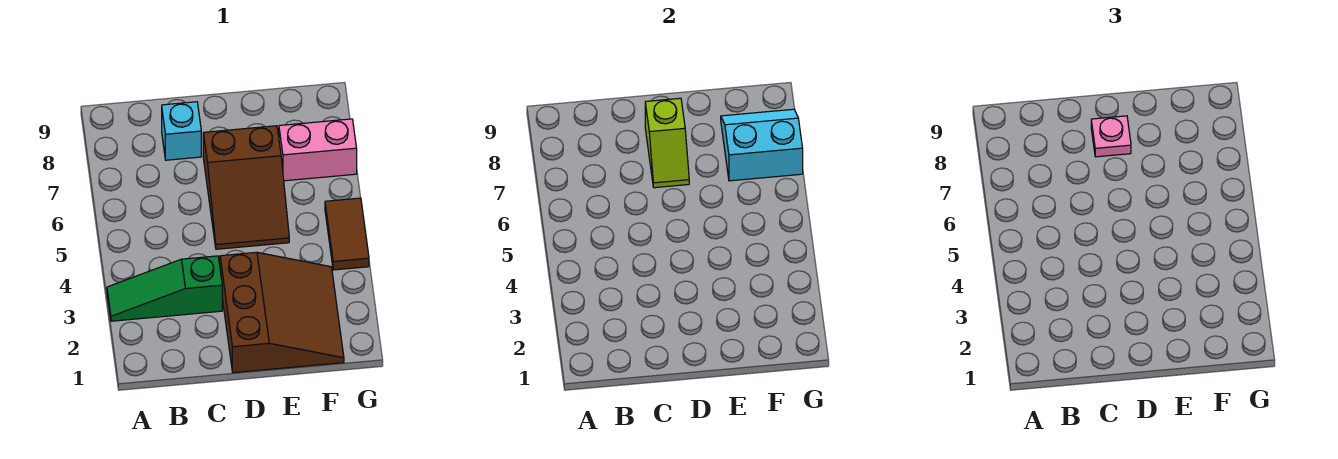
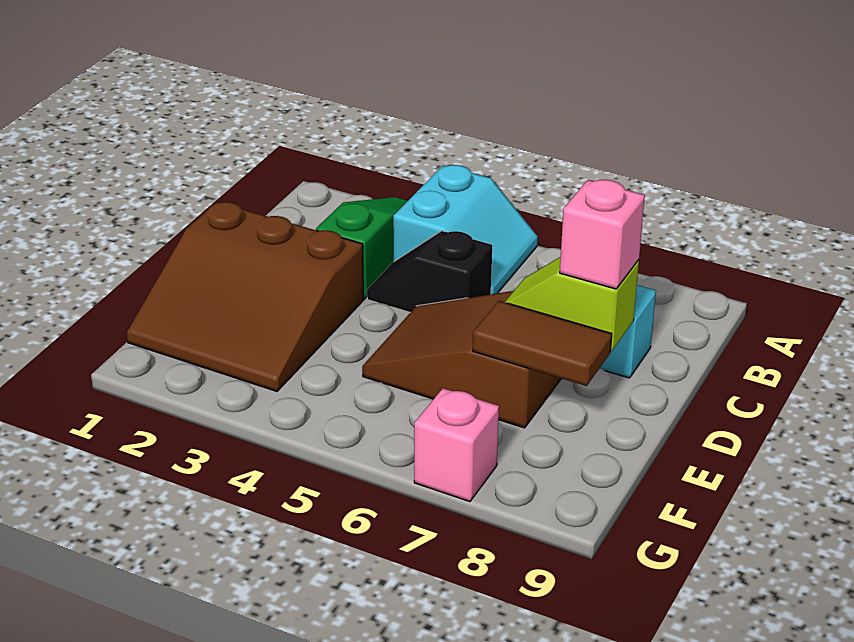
none -> black 1x2 slope [367,231,492,312]
pink 1x1 plate [1091,116,1131,157] -> pink 1x1 brick [560,180,645,289]
pink 1x2 brick [279,119,357,181] -> pink 1x1 brick [414,388,499,502]
cyan 2x2 slope [721,109,803,181] -> cyan 2x2 slope moved to [393,165,538,294]
brown 1x2 tile [325,198,369,270] -> brown 1x2 tile moved to [473,301,612,386]

